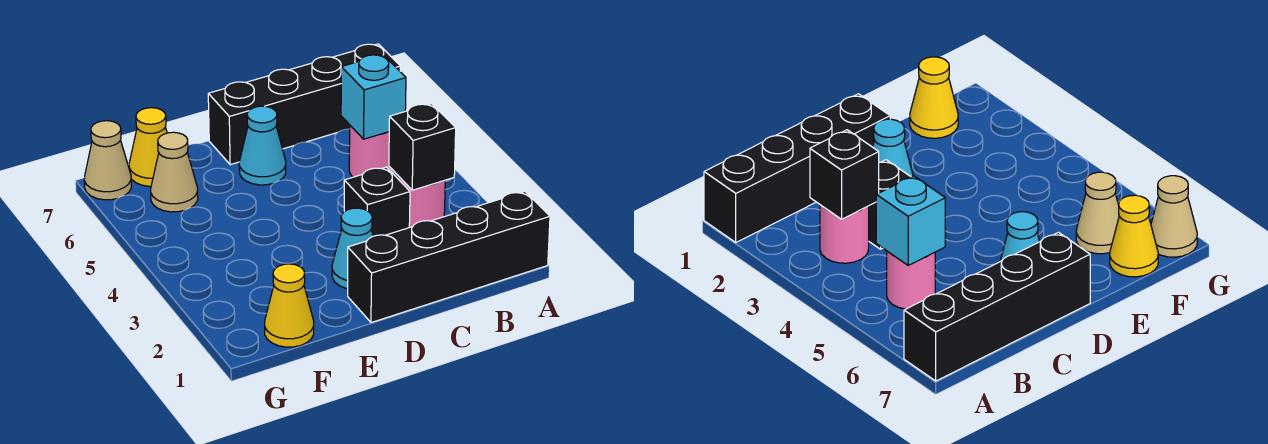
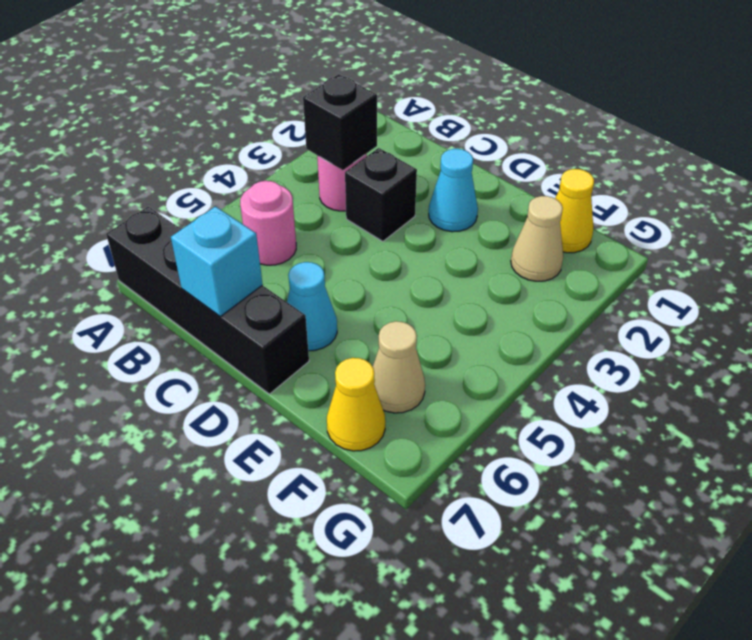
black 1x4 brick [348,191,550,323] -> none
cyan 1x1 brick [341,55,406,139] -> cyan 1x1 brick moved to [171,207,263,316]
tan 1x1 cone [84,121,131,200] -> tan 1x1 cone moved to [511,196,563,281]

